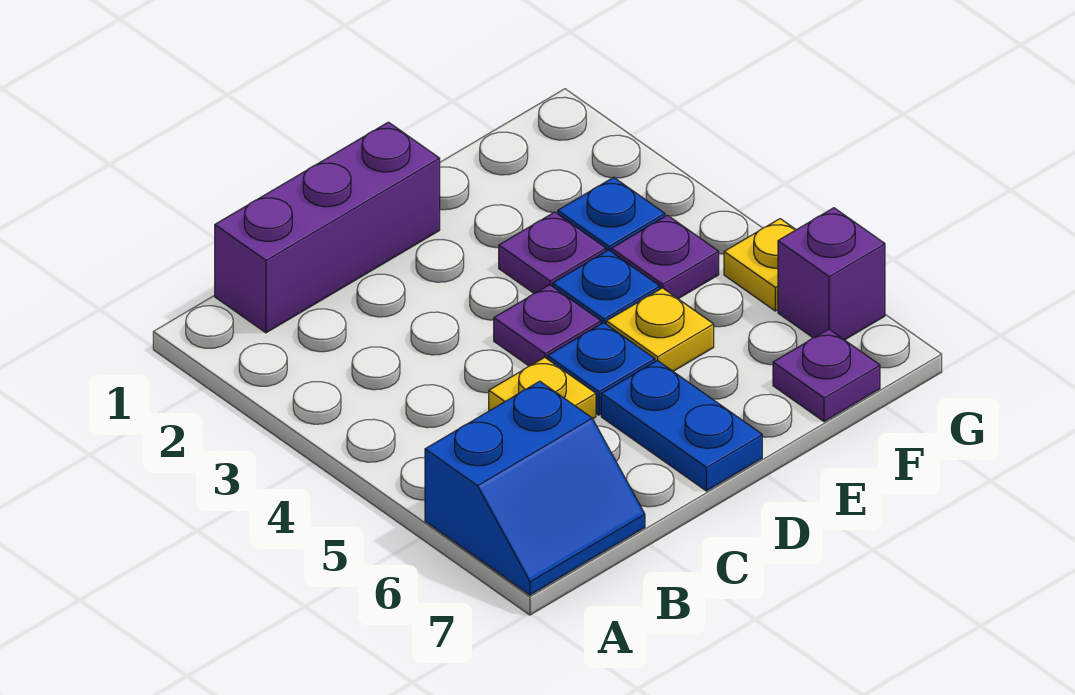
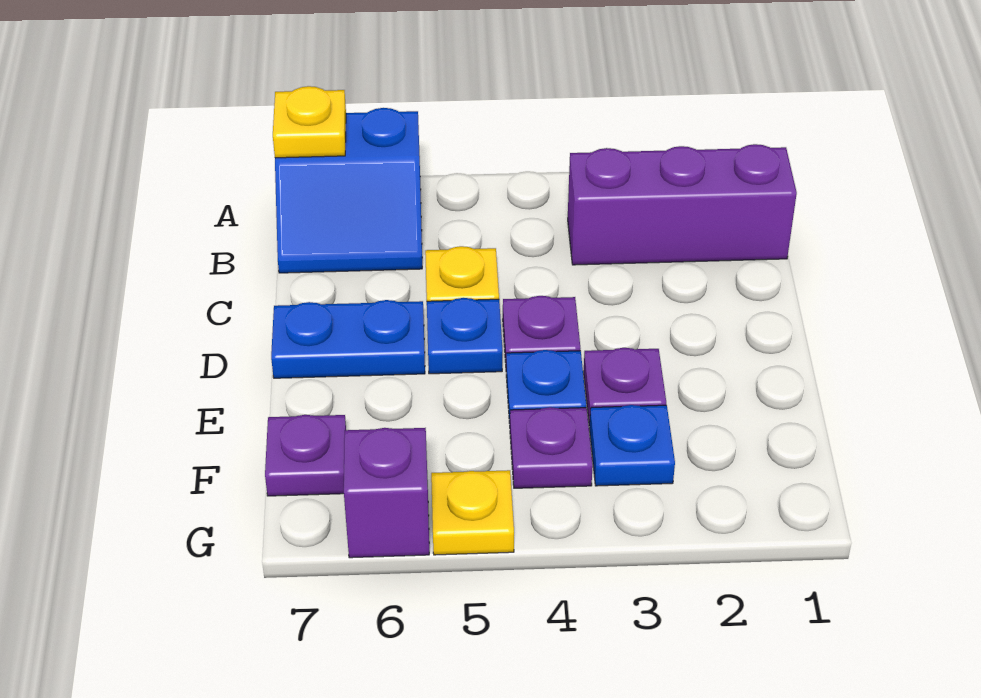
blue 2x2 slope [425,381,645,595] -> blue 2x2 slope turned to [275,108,422,273]
purple 1x3 brick [215,122,440,333] -> purple 1x3 brick turned to [568,144,797,265]
yellow 1x1 plate [606,288,714,371] -> yellow 1x1 plate moved to [273,86,346,158]

